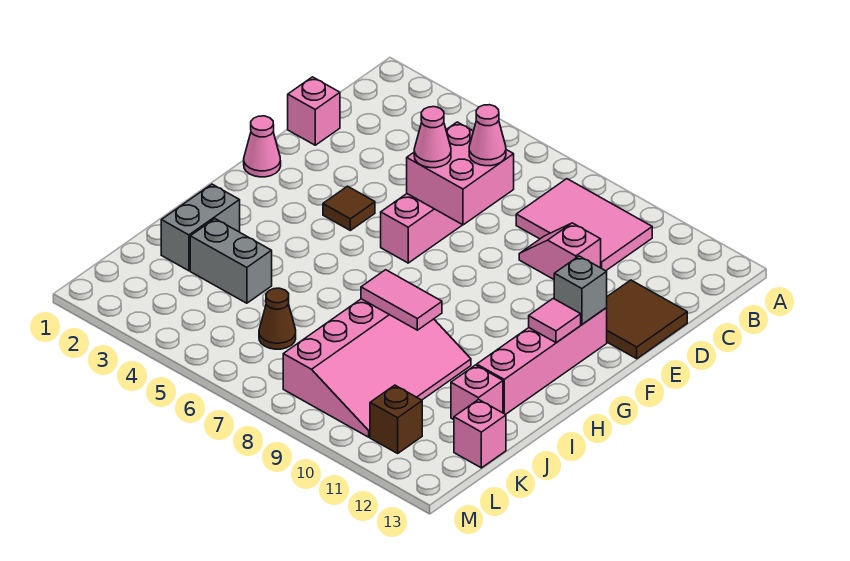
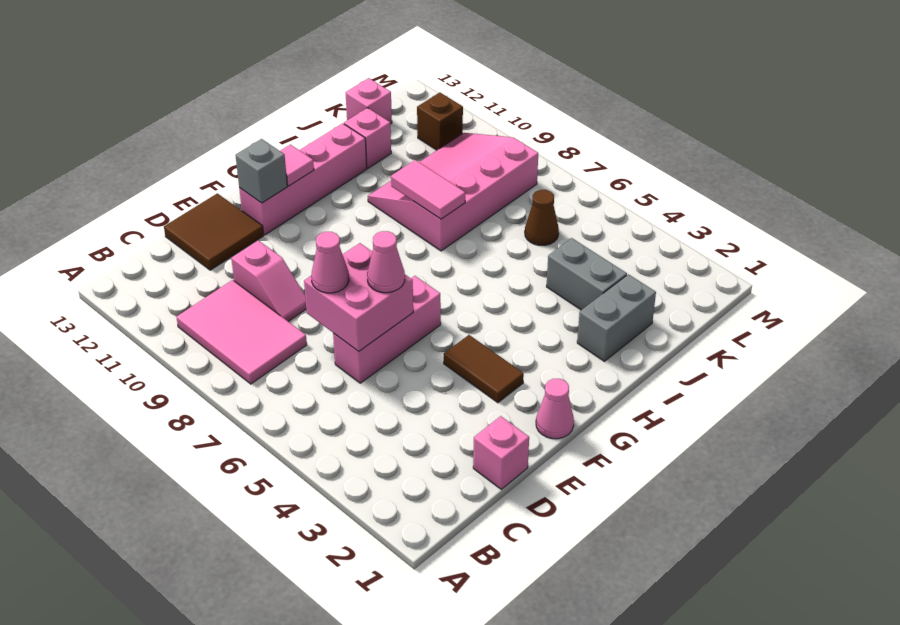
brown 1x1 tile [323,186,375,230] -> brown 1x2 tile [444,335,524,403]

